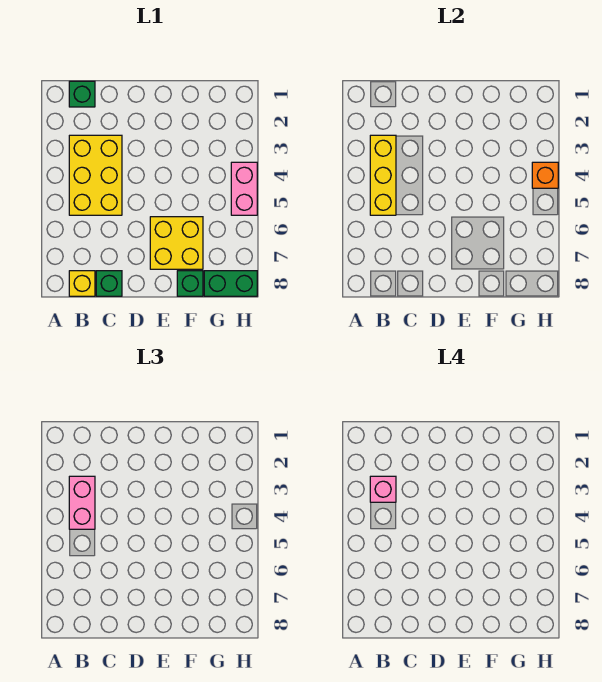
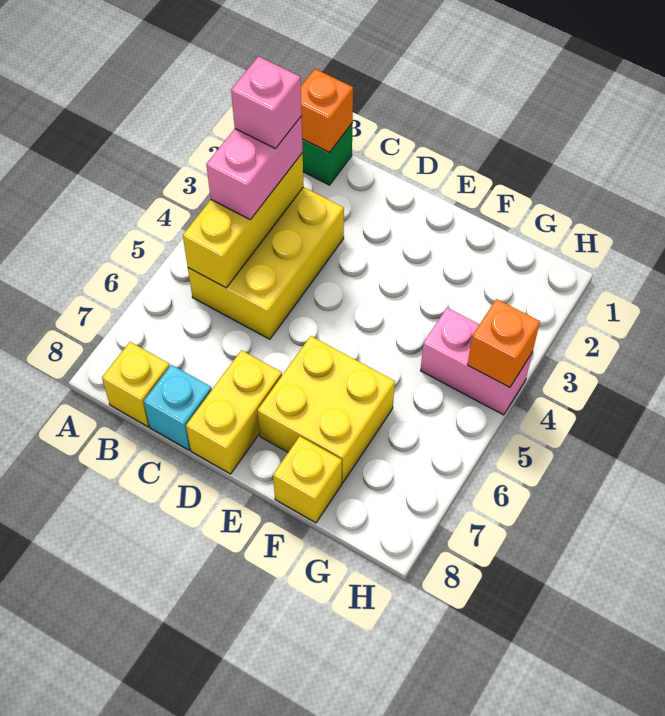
none -> orange 1x1 brick [301,69,353,153]
green 1x1 brick [96,271,122,296] -> cyan 1x1 brick [144,365,212,450]
none -> yellow 1x2 brick [186,350,282,474]
green 1x1 brick [177,271,203,296] -> yellow 1x1 brick [273,437,342,523]
green 1x2 brick [204,271,257,296] -> none
pink 1x2 brick [231,162,257,215] -> pink 1x2 brick turned to [421,308,532,415]

